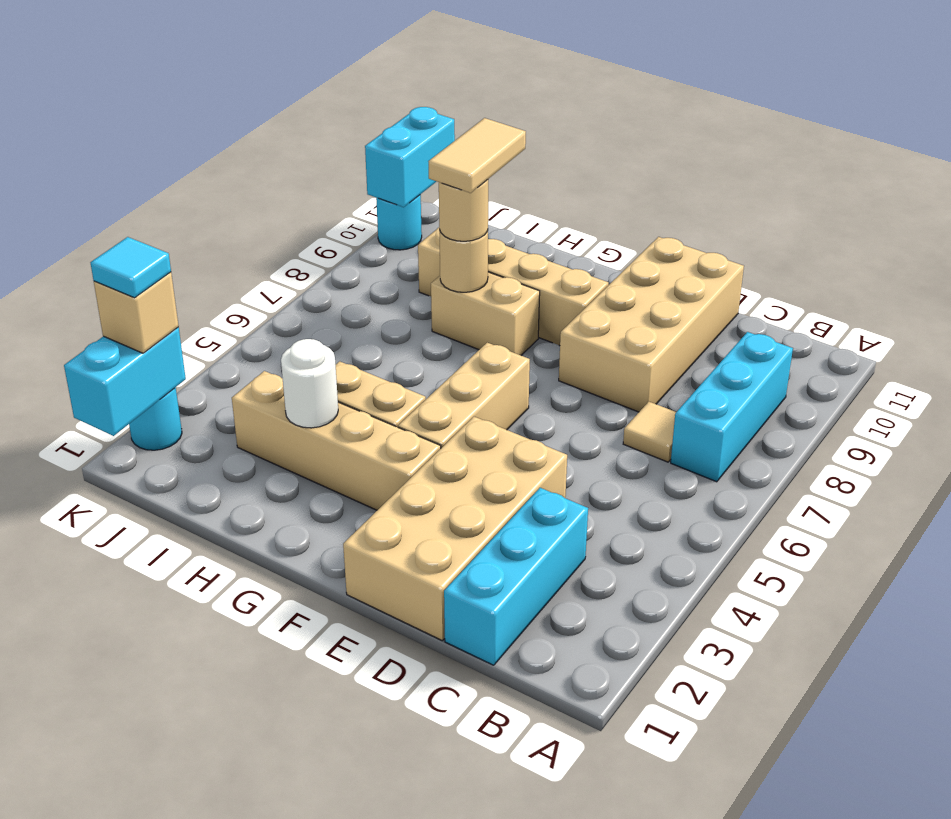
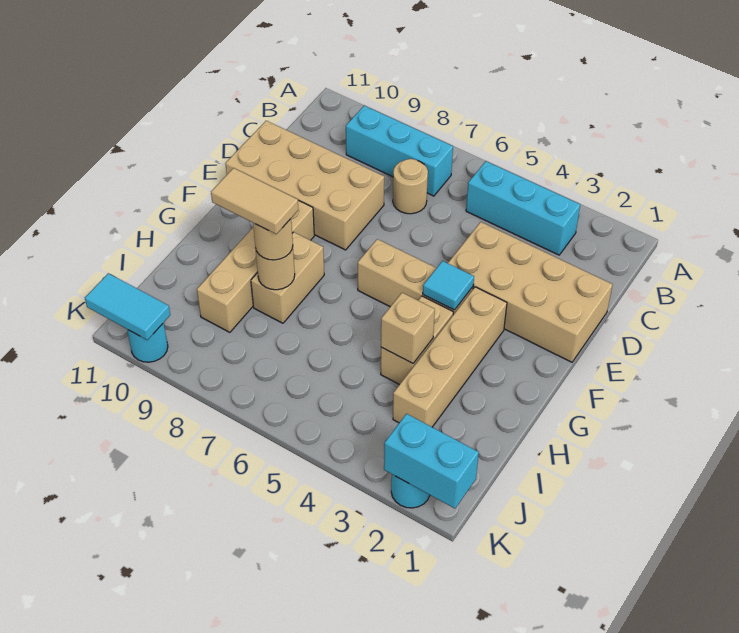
cyan 1x3 brick [444,488,588,665] -> cyan 1x3 brick moved to [466,161,580,255]
tan 1x1 tile [623,402,676,462] -> tan 1x1 round brick [393,159,428,214]
white 1x1 round brick [281,339,338,428] -> none
tan 1x1 brick [94,272,179,353] -> tan 1x1 brick moved to [381,293,435,363]
cyan 1x1 tile [90,237,171,298] -> cyan 1x1 tile moved to [423,261,474,310]
cyan 1x2 brick [365,107,455,207] -> cyan 1x2 tile [85,273,170,340]

